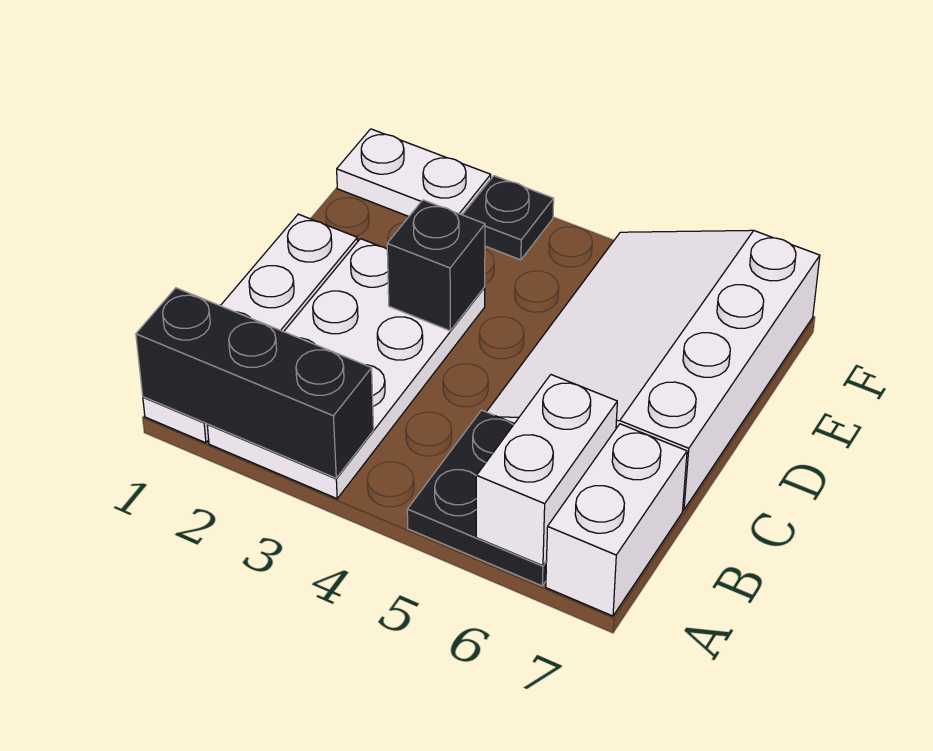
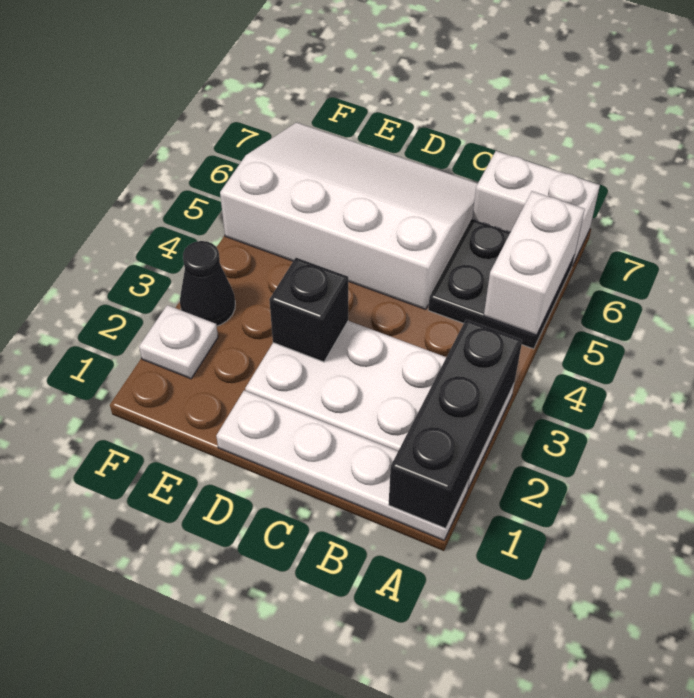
white 1x2 brick [476,375,617,566] -> white 1x2 brick turned to [484,191,585,335]
white 3x4 slope [487,230,820,510] -> white 3x4 slope turned to [220,122,478,309]
white 1x2 plate [337,129,491,216] -> white 1x1 plate [139,305,218,379]
black 1x1 plate [463,176,554,260] -> black 1x1 cone [180,241,235,326]

